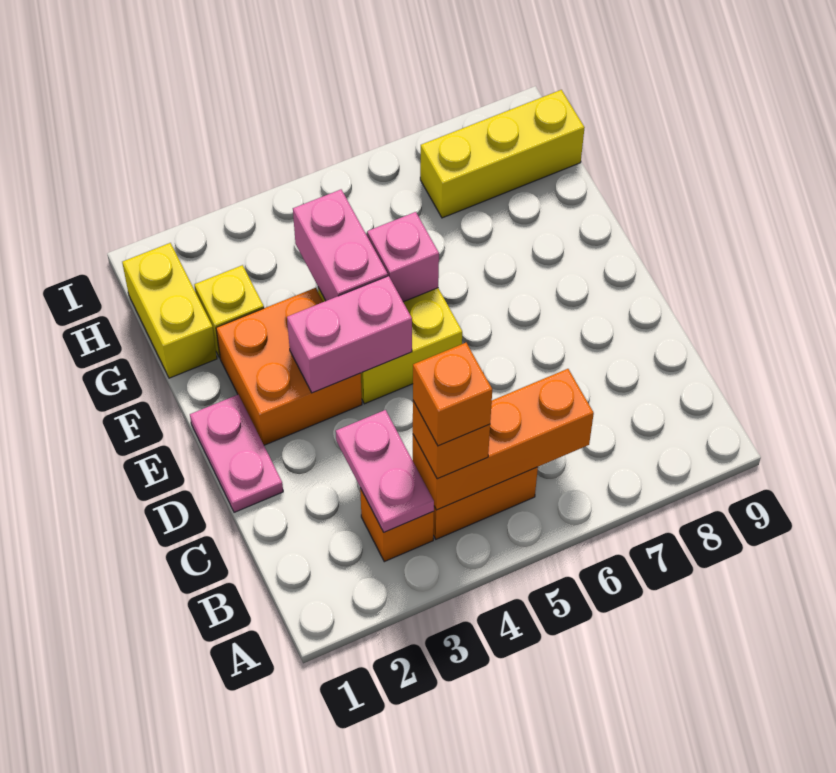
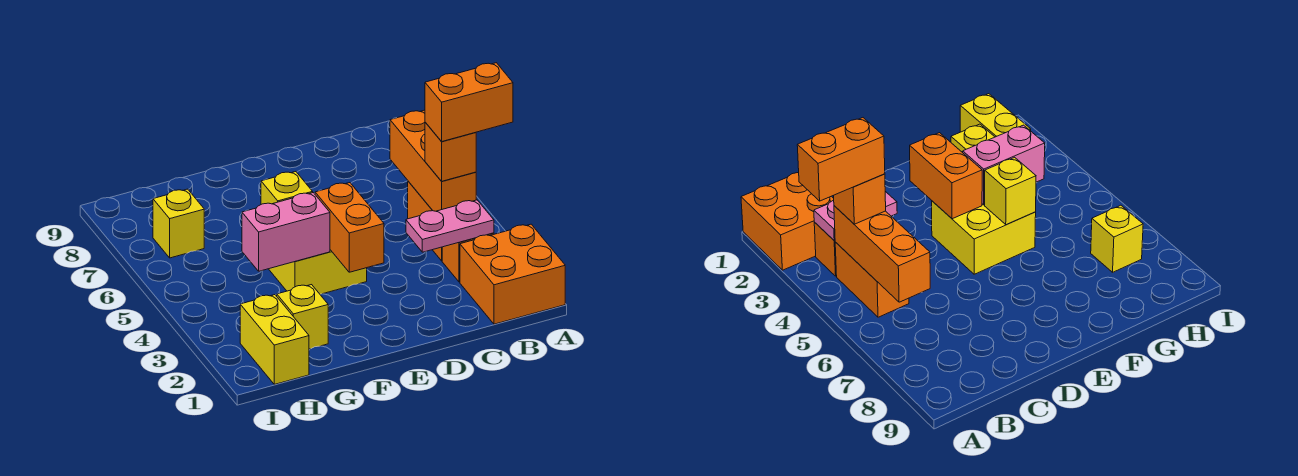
orange 1x1 brick [413,343,492,446] -> orange 1x2 brick [425,63,513,142]
pink 1x2 plate [190,395,283,512] -> none
orange 2x2 brick [216,288,362,445] -> orange 2x2 brick moved to [460,224,565,324]
pink 1x2 brick [287,276,412,393] -> orange 1x2 brick [315,183,384,272]
pink 1x1 brick [367,212,439,302] -> yellow 1x1 brick [261,172,313,204]
yellow 1x2 brick [122,243,217,378] -> yellow 1x2 brick turned to [240,295,309,384]
yellow 1x3 brick [420,90,585,218] -> yellow 1x1 brick [153,189,204,258]

